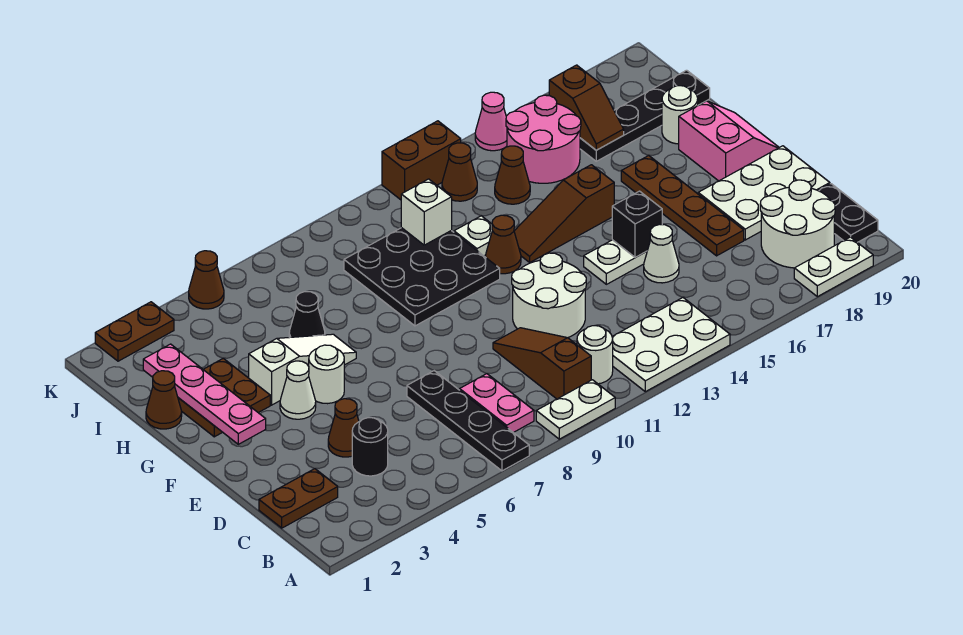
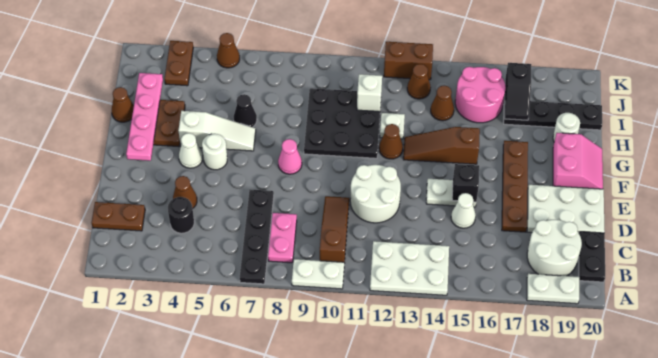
white 1x1 round brick [577,326,613,384] -> none
brown 1x2 slope [549,65,624,150] -> black 1x2 slope [505,63,531,120]
brown 1x2 plate [95,302,174,361] -> brown 1x2 plate turned to [164,41,193,86]
pink 1x1 cone [475,92,507,151] -> pink 1x1 cone moved to [278,139,302,174]

